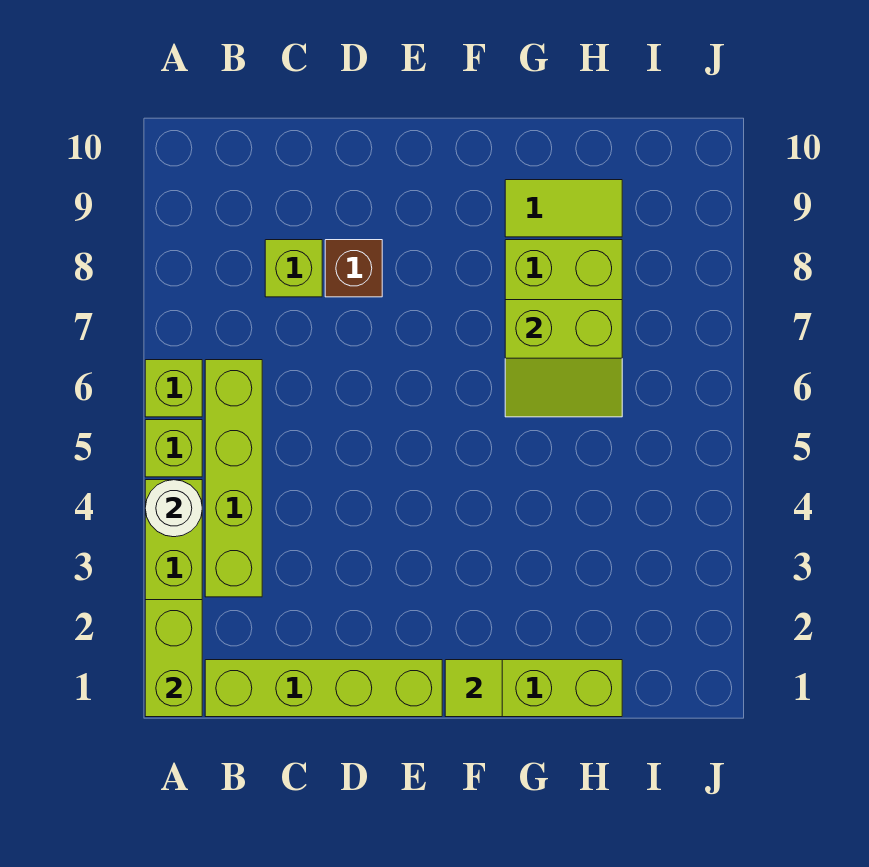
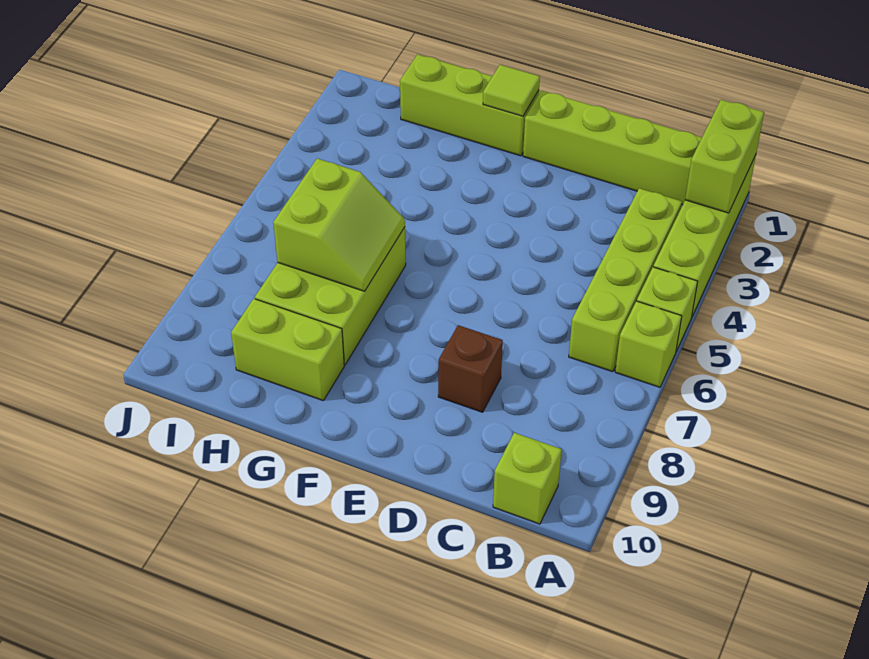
white 1x1 round brick [145,480,202,537] -> none
lime 1x1 brick [265,240,322,297] -> lime 1x1 brick moved to [493,433,562,524]
lime 2x2 slope [505,300,622,417] -> lime 2x2 slope turned to [273,158,405,291]
lime 1x2 tile [505,180,622,237] -> lime 1x2 brick [231,299,344,400]

